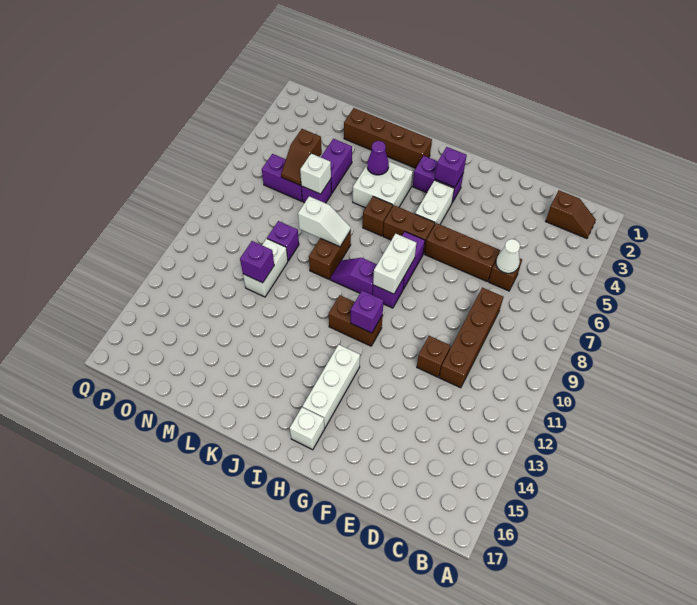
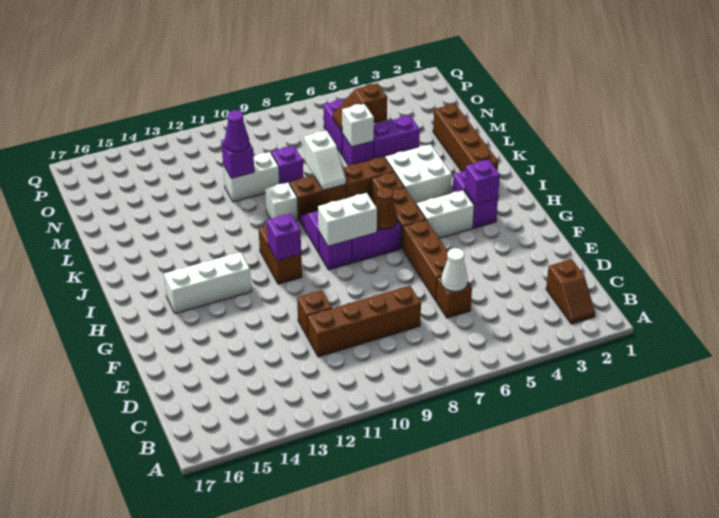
none -> brown 1x1 cone [375,187,397,229]
white 1x1 brick [290,407,325,450] -> white 1x1 brick moved to [265,183,298,221]
purple 1x1 cone [367,141,389,175] -> purple 1x1 cone moved to [224,110,250,152]
none -> brown 1x2 brick [343,157,394,200]

